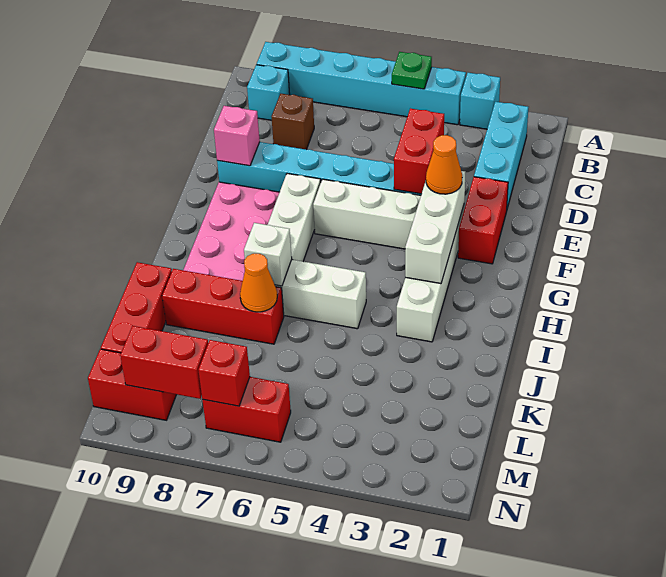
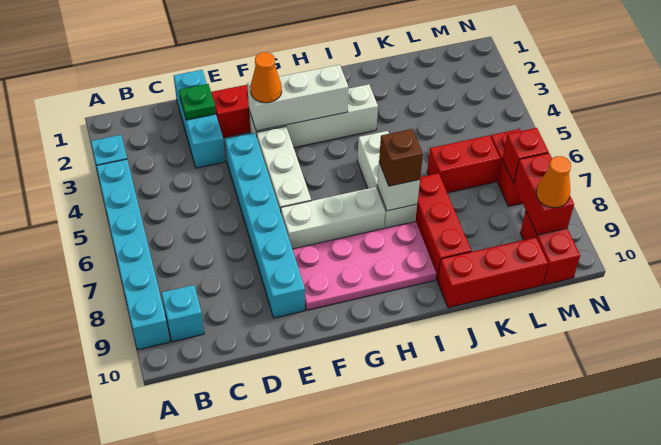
green 1x1 plate [392,52,432,89] -> green 1x1 plate moved to [179,84,216,120]
cyan 1x3 brick [474,102,528,208] -> cyan 1x3 brick turned to [174,70,225,168]
brown 1x1 brick [271,94,314,150] -> brown 1x1 brick moved to [379,129,423,186]
red 1x2 brick [394,109,444,194] -> red 1x2 brick moved to [427,135,500,193]
pink 1x1 brick [214,106,260,166] -> none
orange 1x1 cone [240,254,277,312] -> orange 1x1 cone moved to [536,156,571,208]

